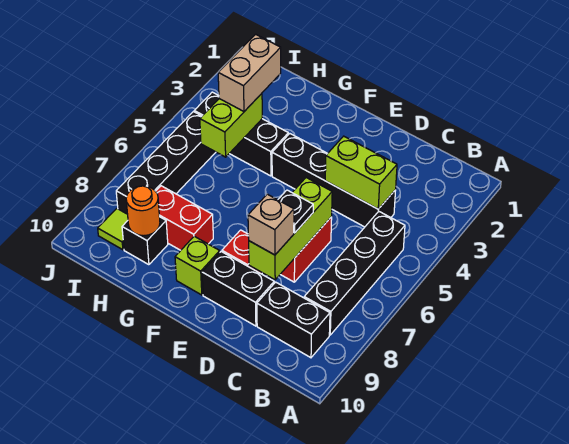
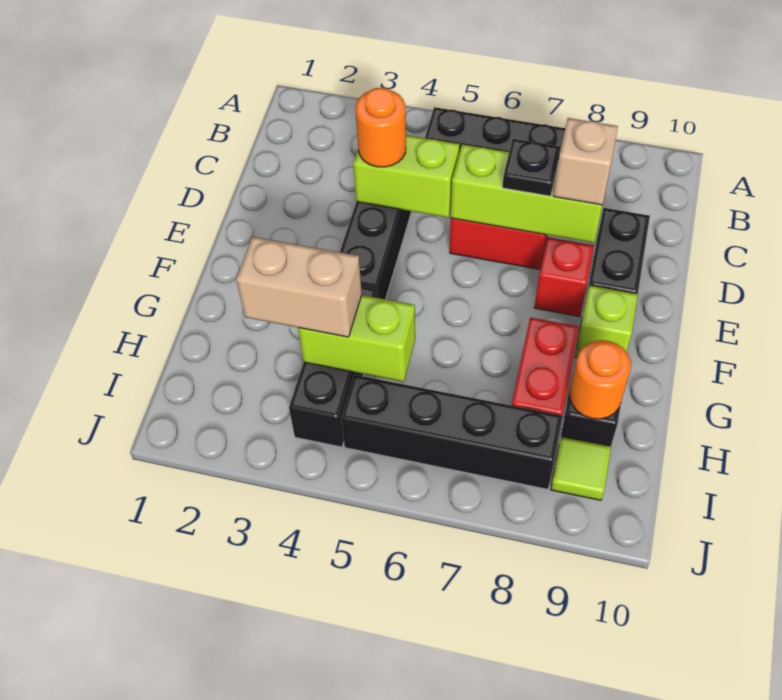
black 1x2 brick [257,282,330,358] -> none
lime 1x2 brick [325,136,397,209] -> lime 1x2 brick turned to [353,135,460,217]
none -> orange 1x1 round brick [356,88,406,167]

